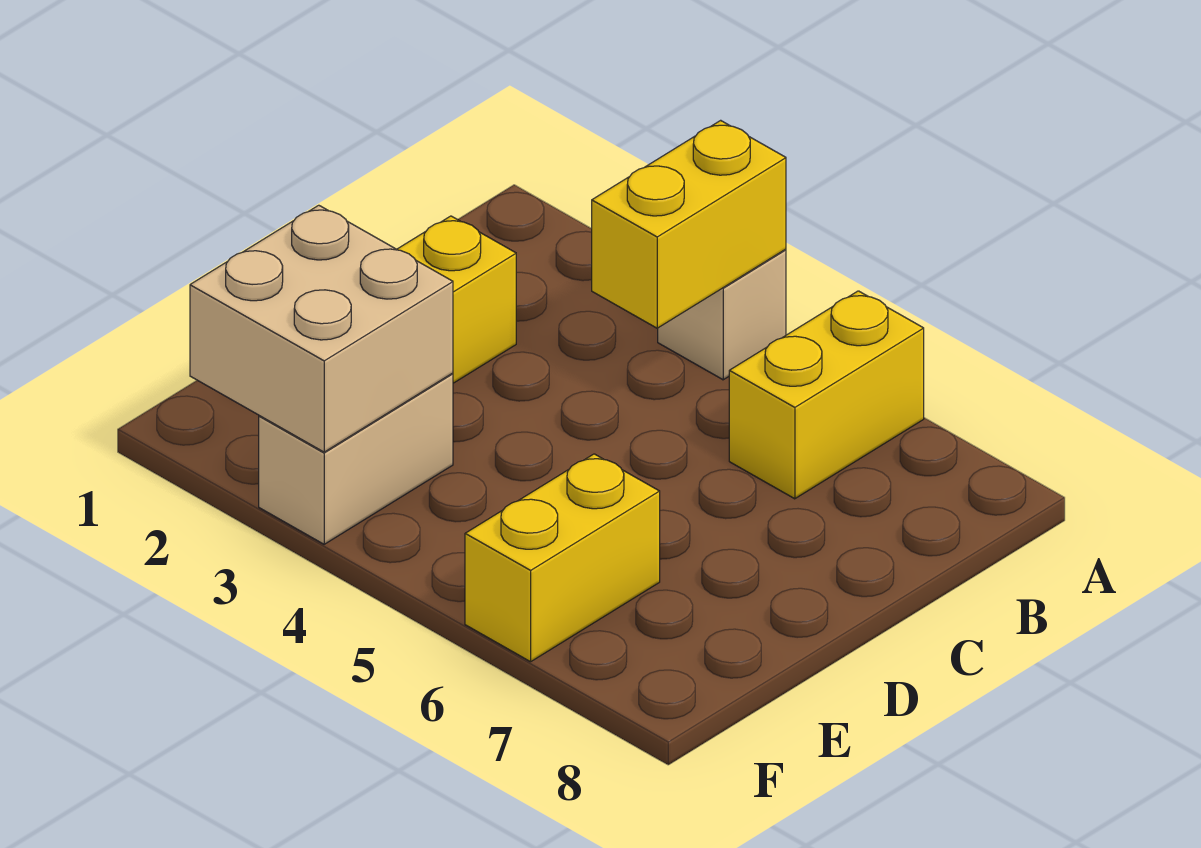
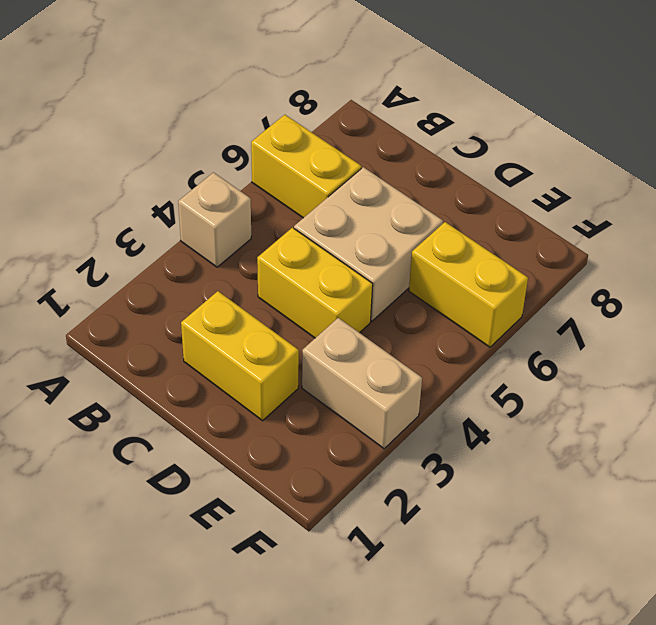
yellow 1x2 brick [592,120,786,328] -> yellow 1x2 brick moved to [257,228,373,338]
tan 2x2 brick [190,205,453,452] -> tan 2x2 brick moved to [294,167,443,321]

